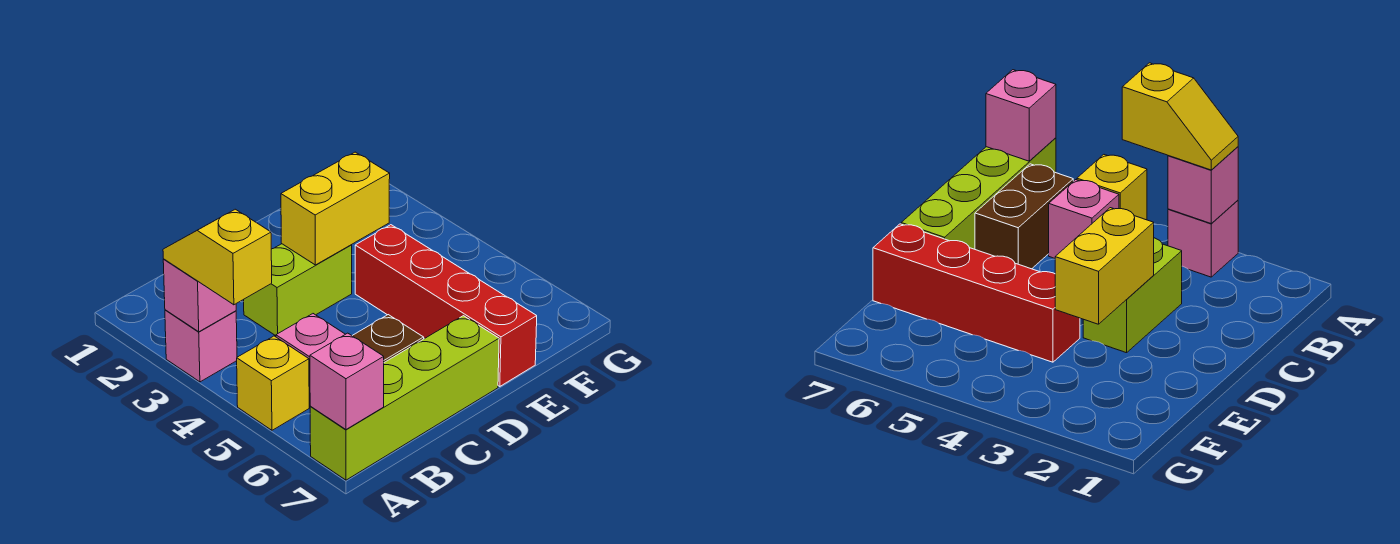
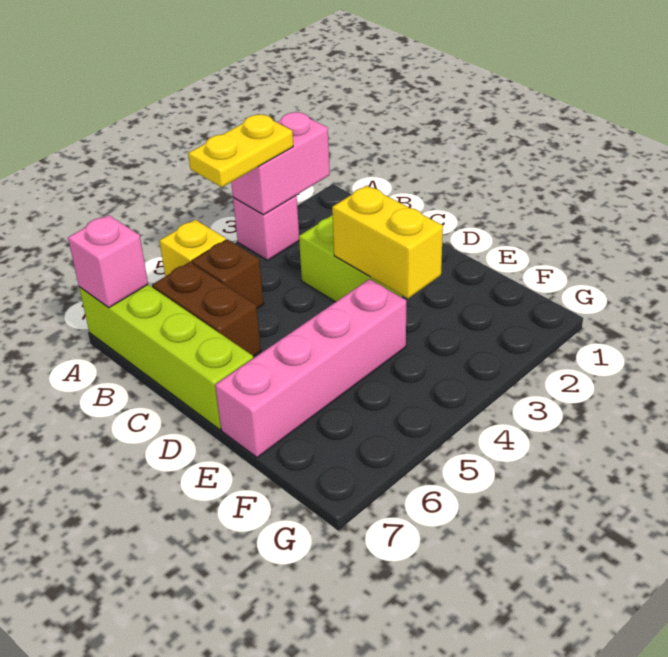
pink 1x1 brick [163,259,236,332] -> pink 1x2 brick [231,112,330,215]
yellow 1x2 slope [163,209,272,305] -> yellow 1x2 plate [188,114,293,187]
pink 1x1 brick [276,314,345,406] -> brown 1x1 brick [191,239,264,309]
red 1x4 brick [355,225,537,387] -> pink 1x4 brick [215,279,406,458]

